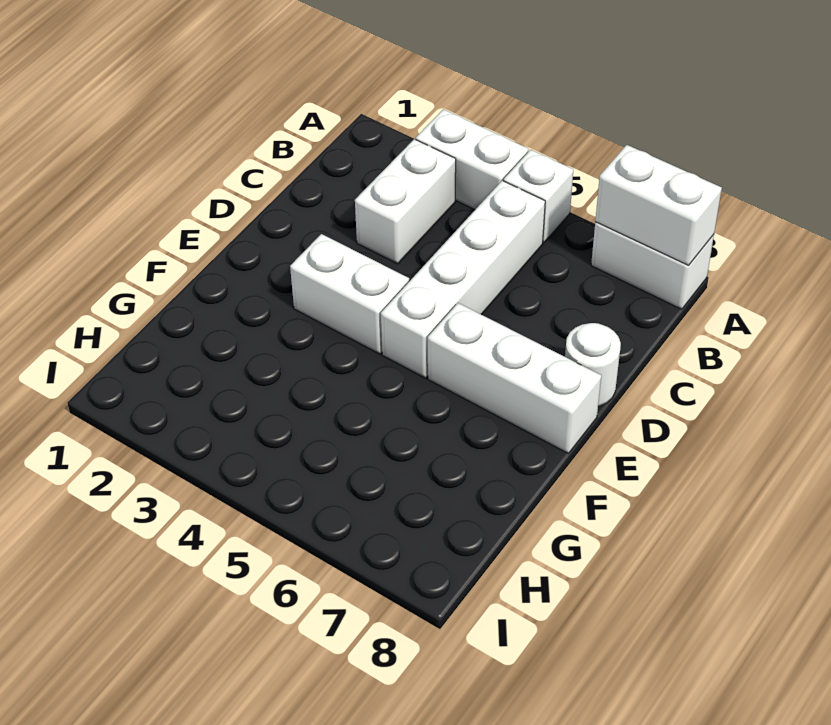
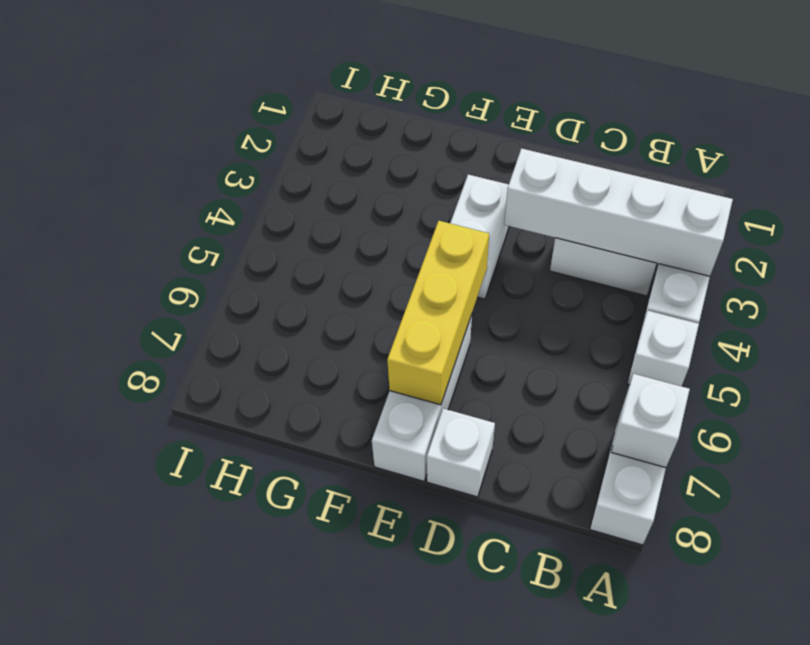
white 1x2 brick [595,145,722,266] -> white 1x1 brick [611,374,690,468]
white 1x4 brick [381,181,545,378] -> white 1x4 brick moved to [504,148,733,276]
white 1x1 round brick [565,323,621,407] -> white 1x1 brick [427,409,495,497]
none -> yellow 1x3 brick [387,221,489,405]

